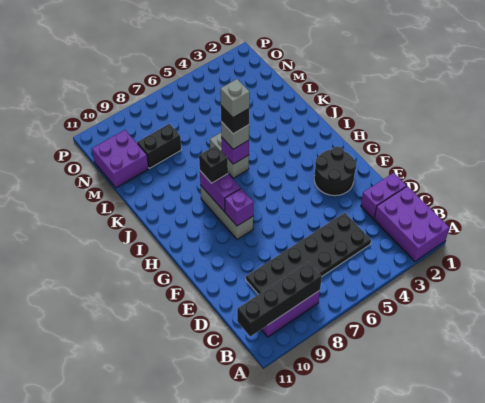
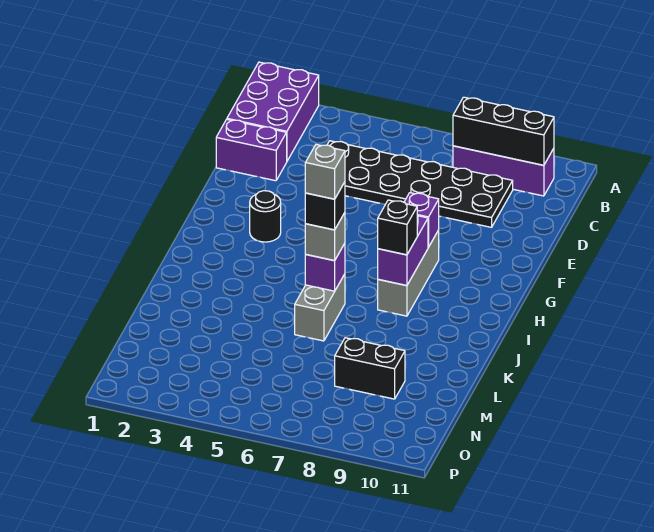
black 1x4 brick [237,262,322,337] -> black 1x3 brick [453,97,554,165]
black 2x2 round brick [314,146,357,196] -> black 1x1 round brick [250,191,281,242]
purple 2x2 brick [92,130,149,188] -> none

